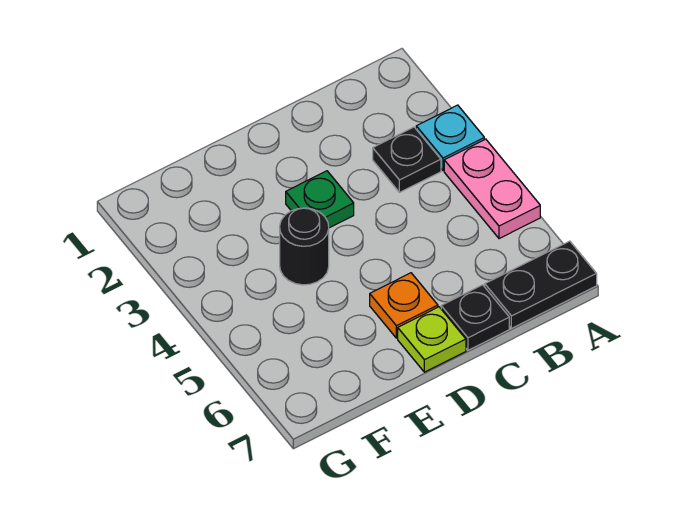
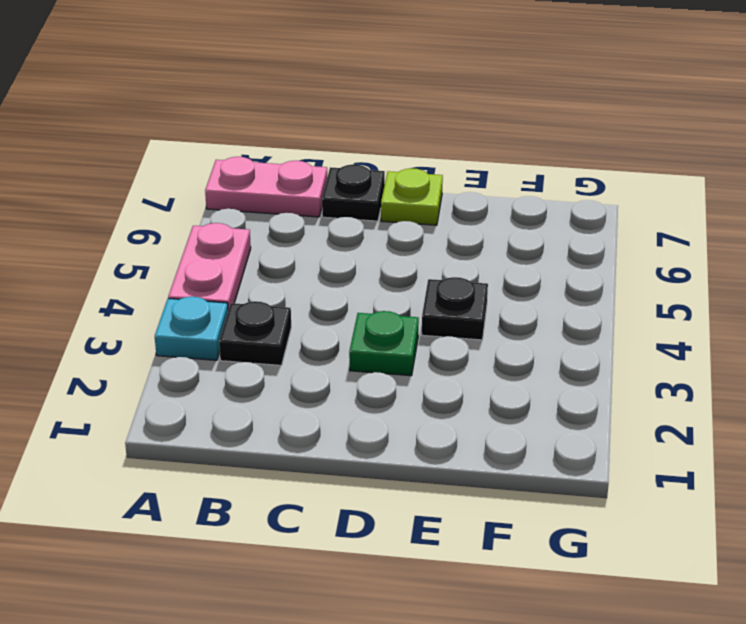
black 1x2 plate [485,241,597,328] -> pink 1x2 plate [205,157,327,217]
orange 1x1 plate [370,273,438,338] -> none
black 1x1 round brick [280,208,329,285] -> black 1x1 plate [422,277,488,340]

